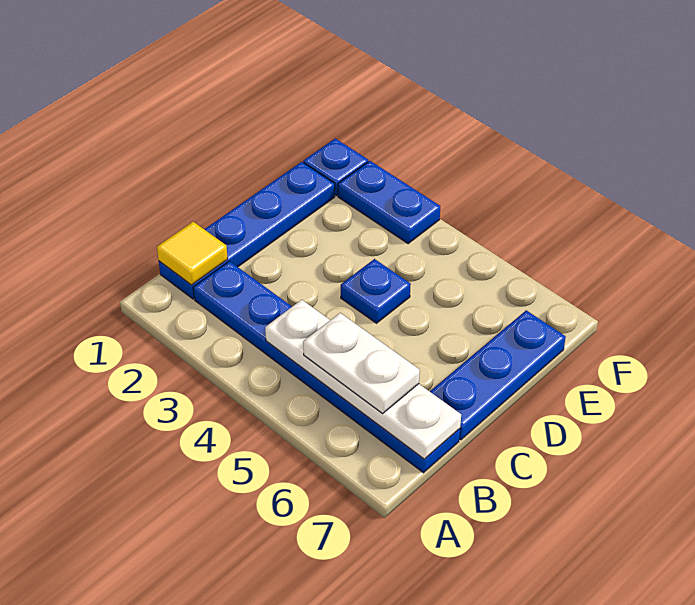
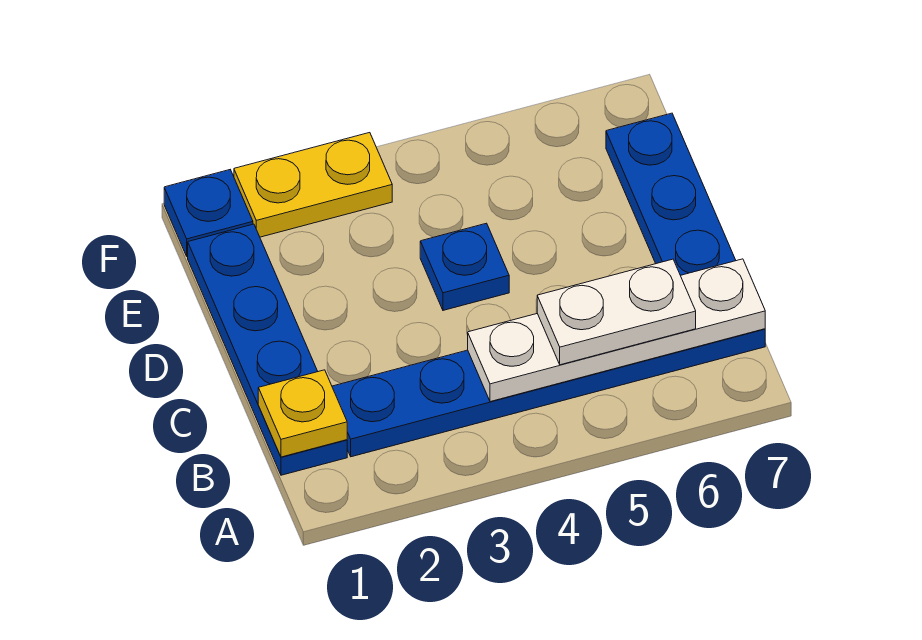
yellow 1x1 tile [157,222,228,285] -> yellow 1x1 plate [258,370,347,457]
blue 1x2 plate [338,161,440,244] -> yellow 1x2 plate [234,133,392,237]

